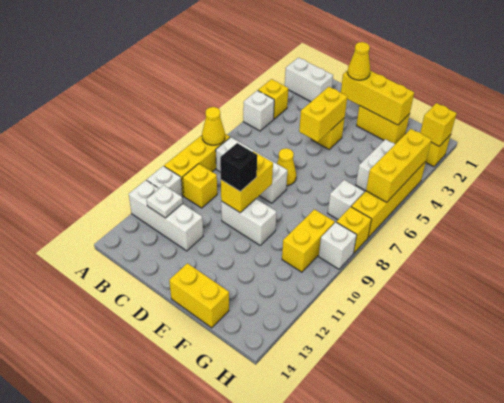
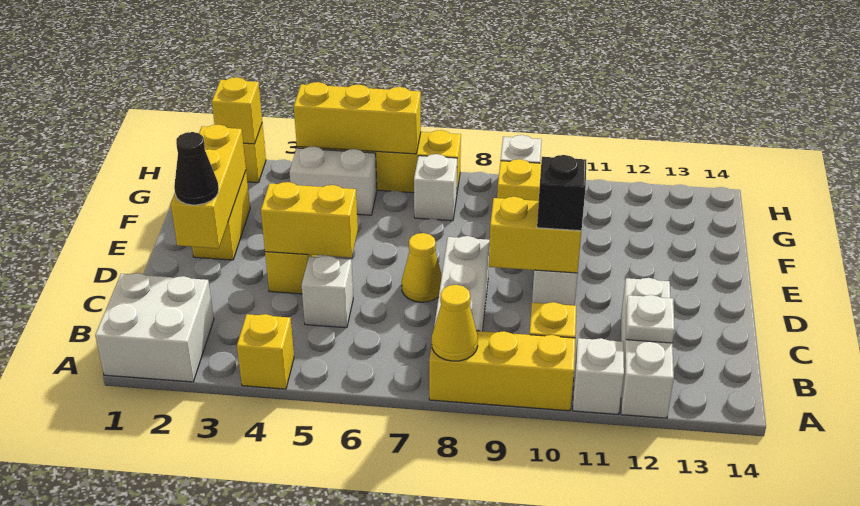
white 1x2 brick [285,58,333,102] -> white 2x2 brick [95,273,214,382]
white 1x1 brick [243,90,274,131] -> white 1x1 brick moved to [302,256,353,328]
yellow 1x1 cone [347,42,370,80] -> black 1x1 cone [174,132,219,205]
yellow 1x2 brick [169,263,229,328] -> none
yellow 1x1 brick [336,207,371,253] -> none

